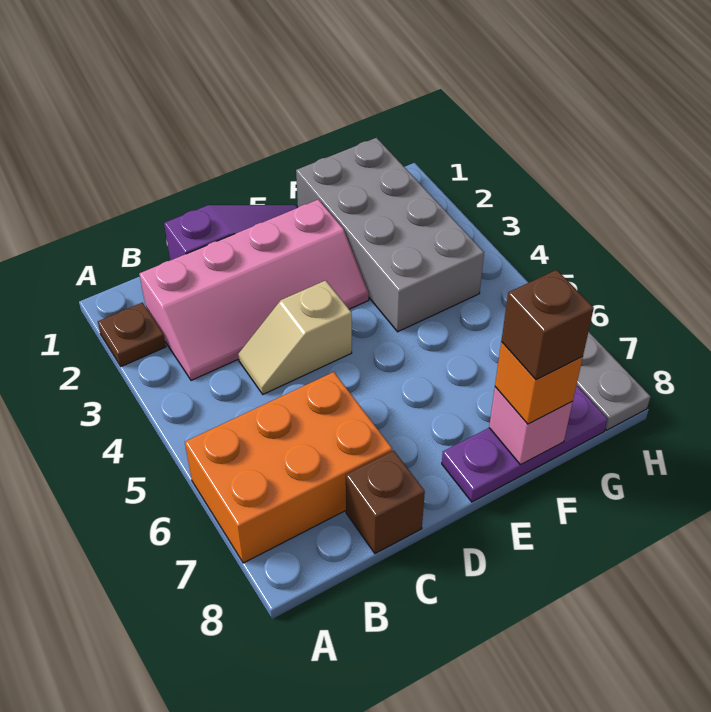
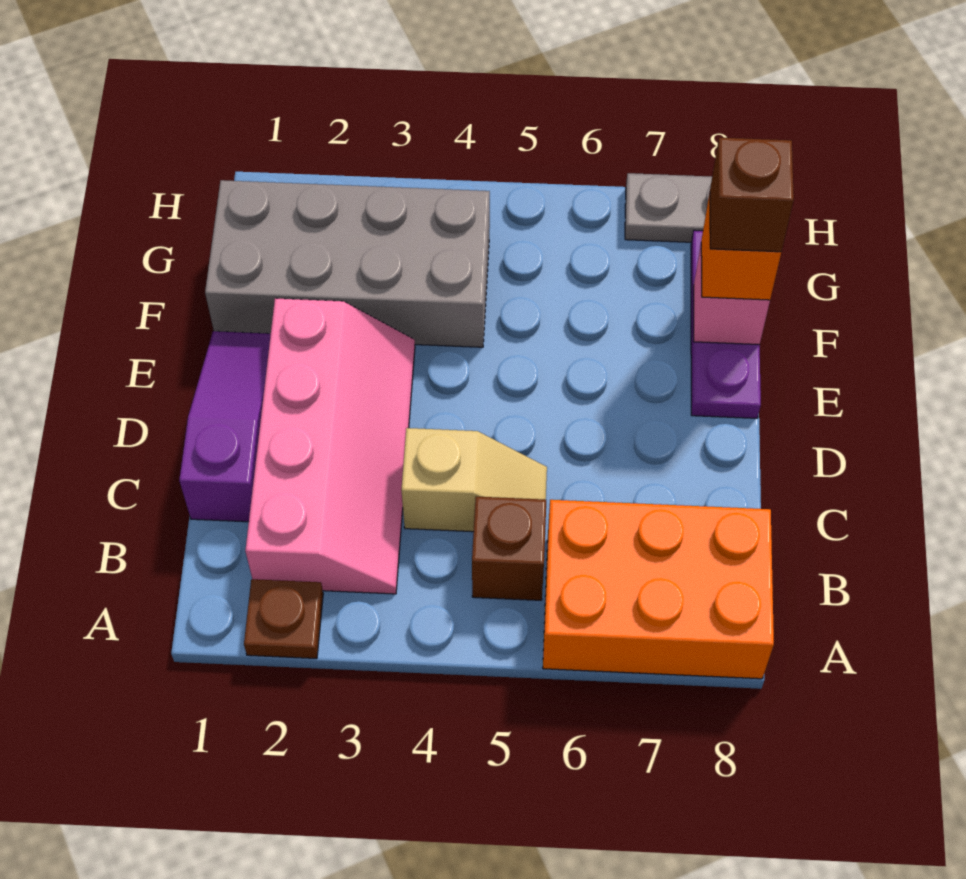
orange 2x3 brick [185,372,392,563] -> orange 2x3 brick turned to [543,500,774,679]
tan 1x2 slope [238,280,352,394] -> tan 1x2 slope turned to [401,428,547,532]
brown 1x1 brick [346,451,425,554] -> brown 1x1 brick moved to [472,497,546,600]

